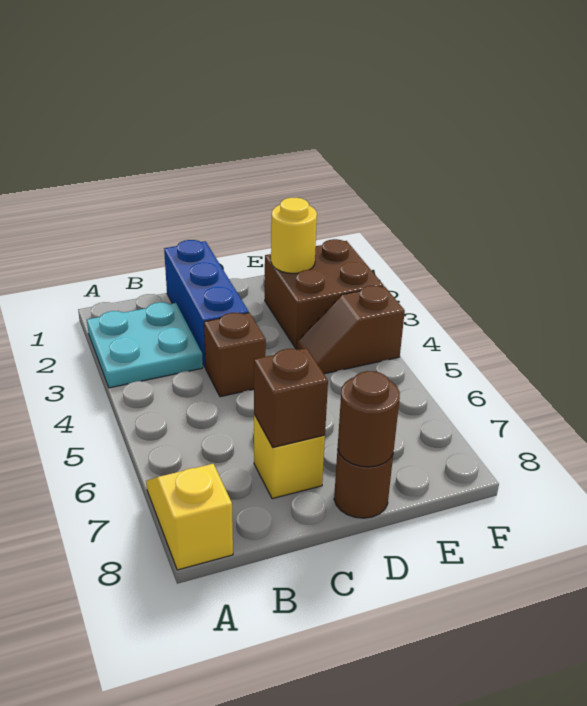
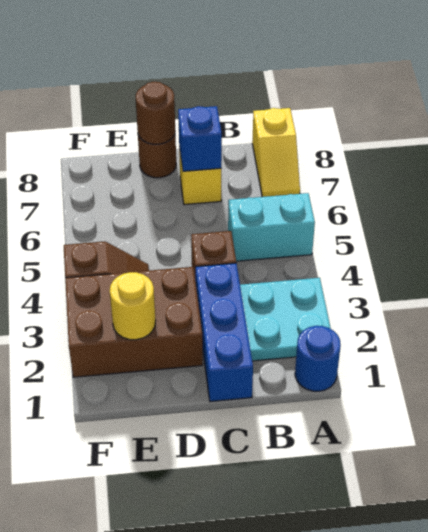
none -> blue 1x1 round brick [295,326,341,391]
none -> cyan 1x2 brick [228,193,315,261]
brown 1x1 brick [254,348,328,448] -> blue 1x1 brick [178,106,222,171]
brown 2x2 brick [265,239,384,349] -> brown 2x3 brick [65,267,203,377]

